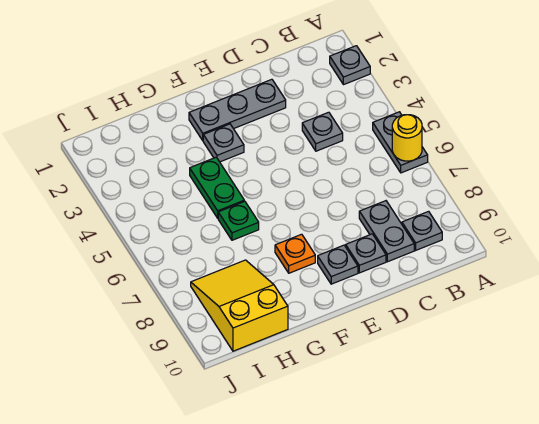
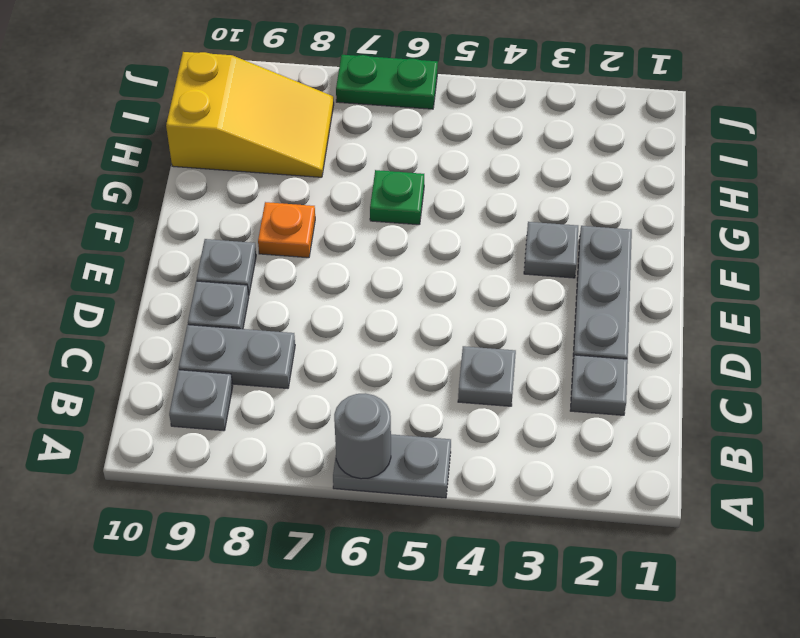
grey 1x1 plate [330,46,370,85] -> grey 1x1 plate moved to [570,355,628,415]
yellow 1x1 round brick [392,115,422,161] -> grey 1x1 round brick [334,393,391,479]
green 1x2 plate [190,157,244,218] -> green 1x2 plate moved to [336,55,438,109]

